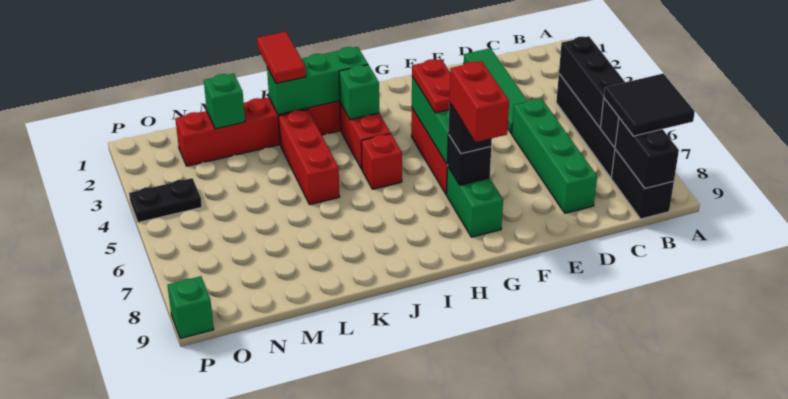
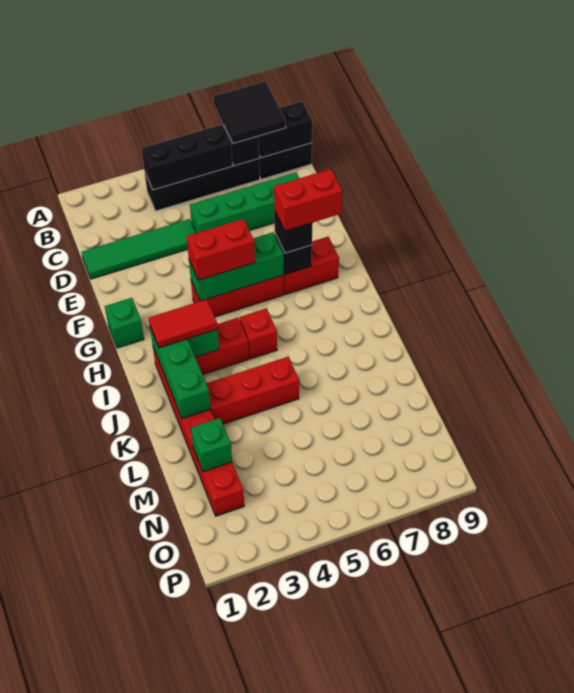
red 1x2 plate [412,59,450,113] -> red 1x2 brick [187,219,255,280]
green 1x2 brick [447,167,503,237] -> red 1x2 brick [284,237,339,295]
red 1x2 tile [257,32,306,84] -> red 1x2 tile moved to [149,299,218,348]
black 1x2 plate [129,178,202,222] -> none
green 1x1 brick [167,276,214,339] -> green 1x1 brick moved to [105,298,144,348]

